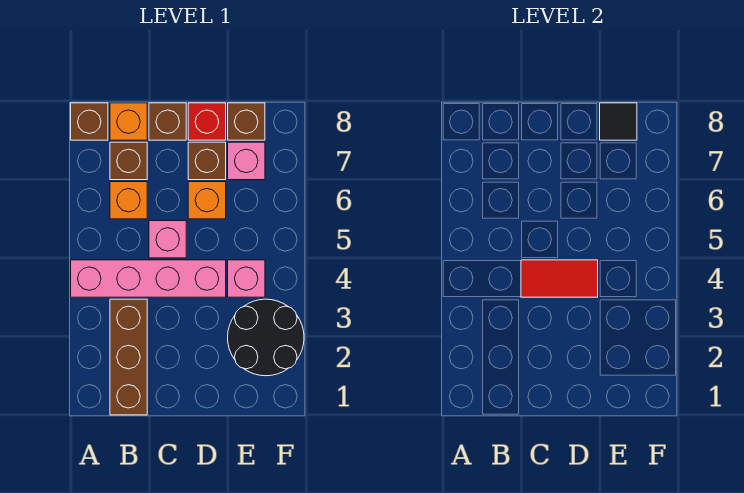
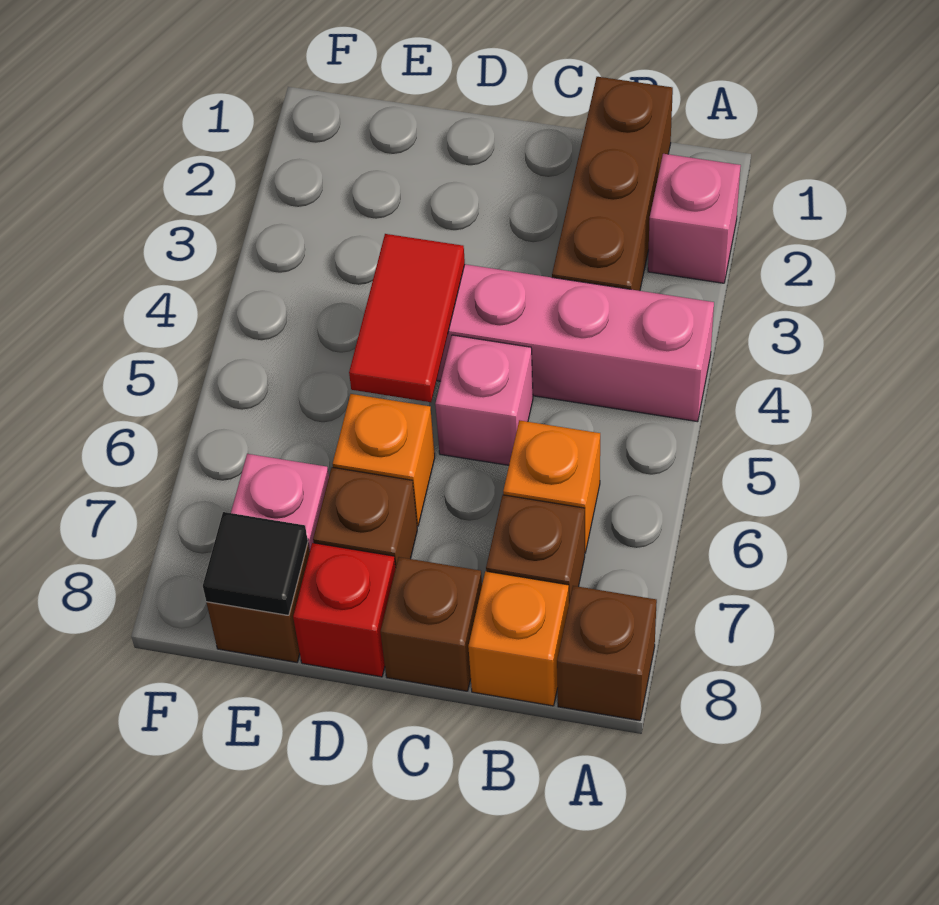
red 1x2 tile [521,260,598,297] -> red 1x2 tile turned to [349,234,465,402]
black 2x2 round brick [228,299,304,376] -> none
pink 1x1 brick [228,260,265,297] -> pink 1x1 brick moved to [648,154,741,283]

